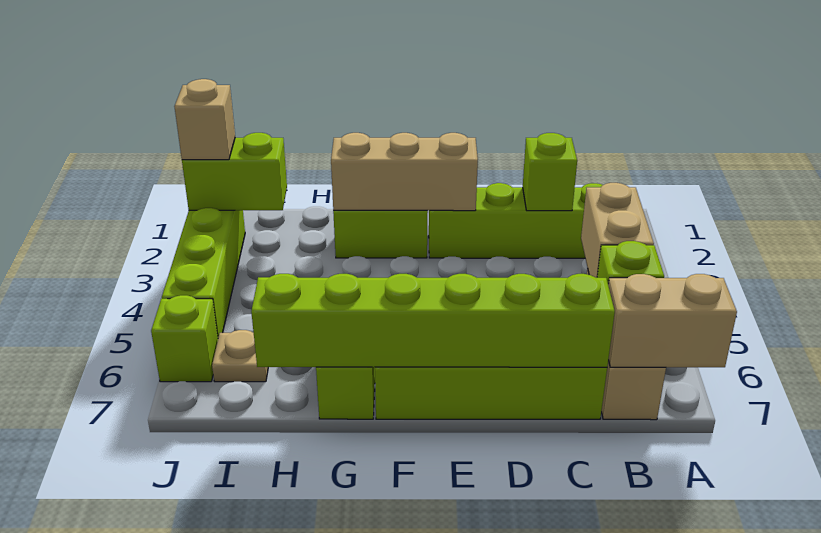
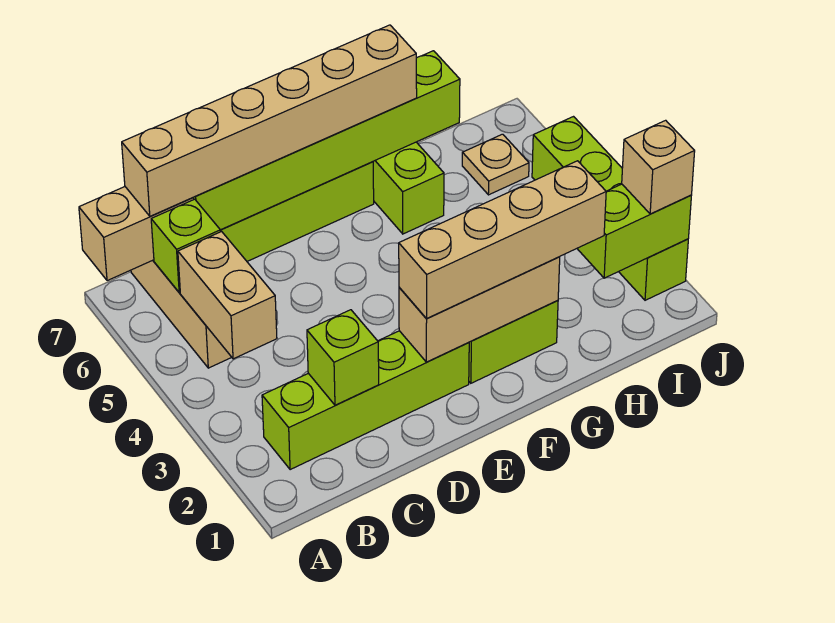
none -> tan 1x6 brick [122,25,417,216]
none -> tan 1x4 brick [399,161,606,319]
lime 1x1 brick [151,295,218,382] -> none

